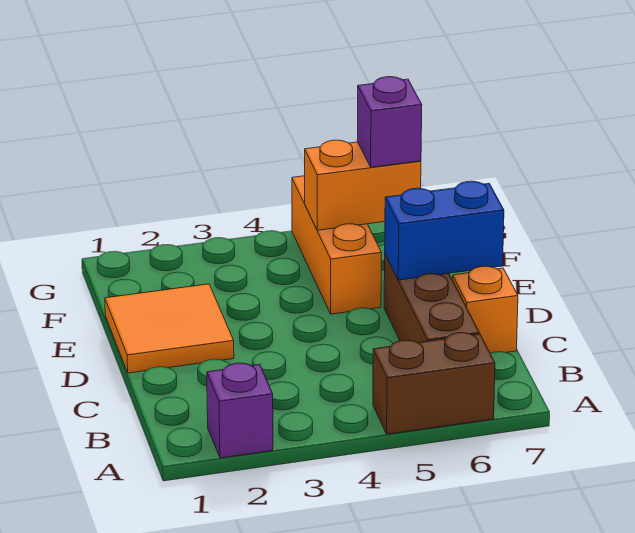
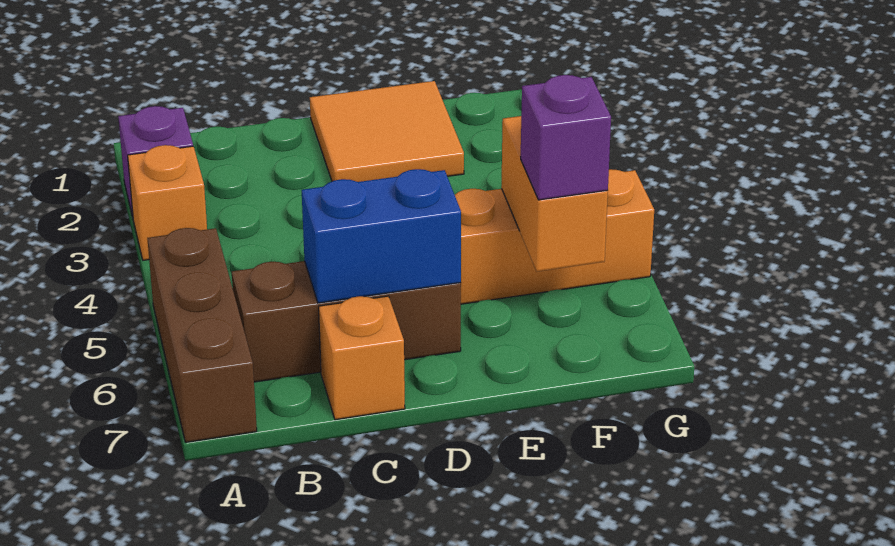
none -> orange 1x1 brick [128,145,207,260]
brown 1x2 brick [373,333,495,434] -> brown 1x3 brick [147,228,257,442]
blue 1x2 brick [385,181,504,280] -> blue 1x2 brick turned to [302,169,461,303]

